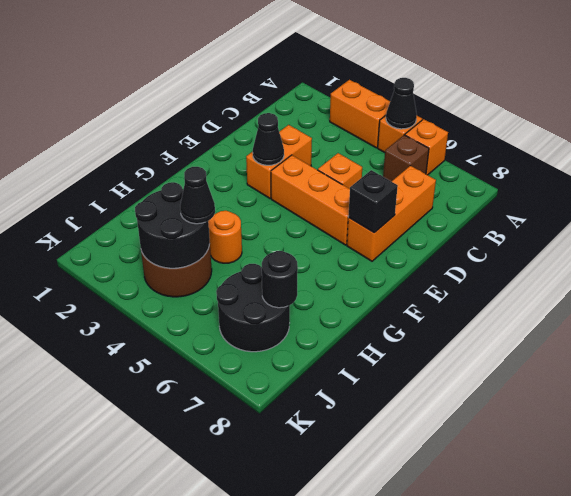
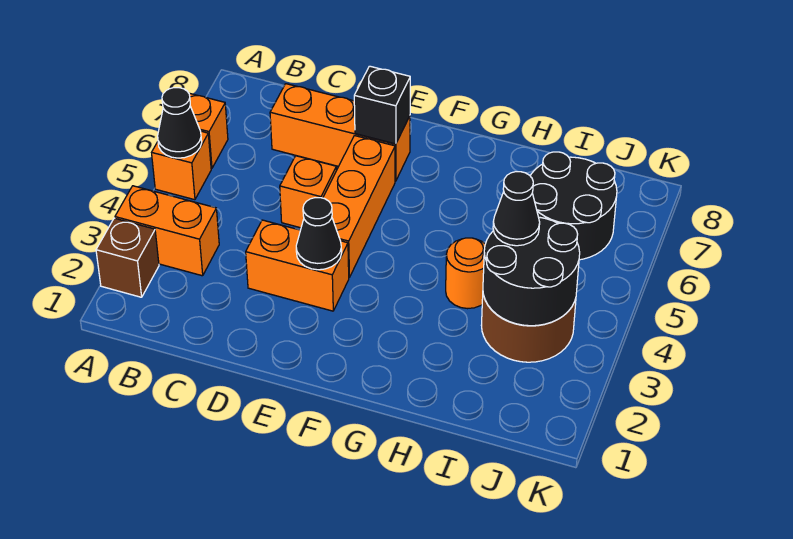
orange 1x2 brick [330,80,390,148] -> orange 1x2 brick turned to [115,186,219,276]
brown 1x1 brick [383,135,429,181] -> brown 1x1 brick moved to [96,218,159,297]
black 1x1 round brick [262,251,298,308] -> none

